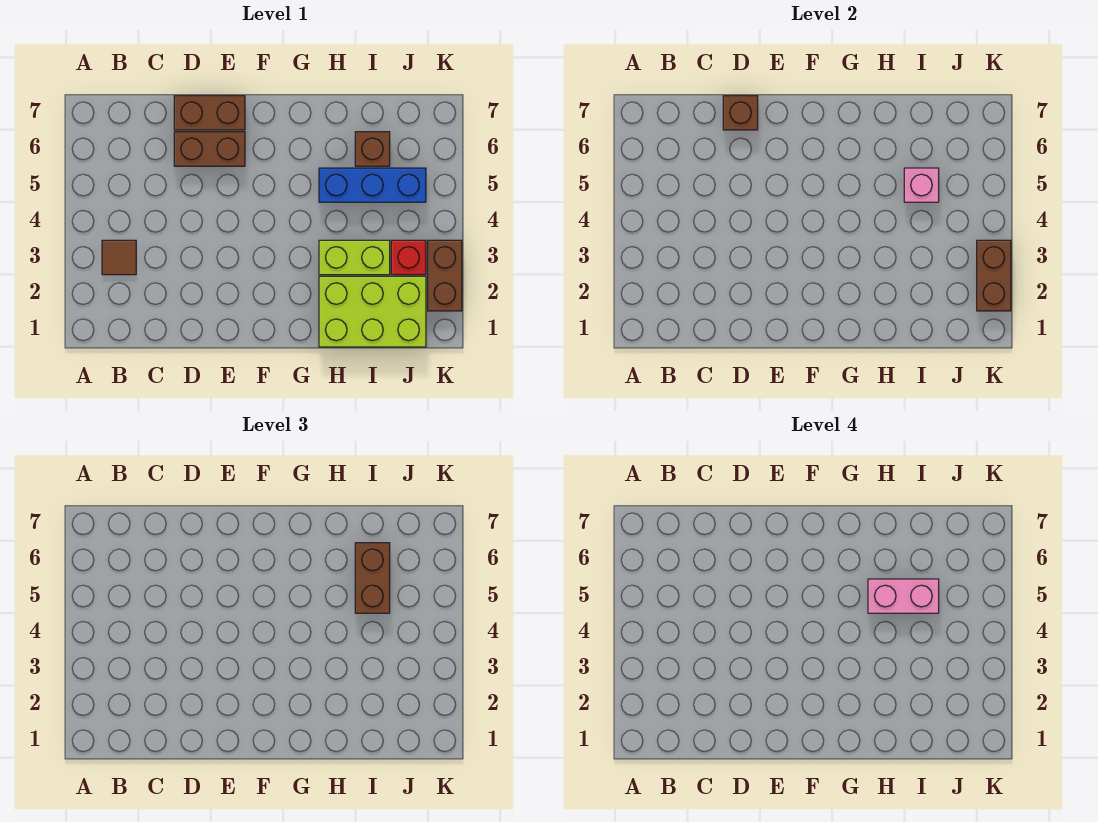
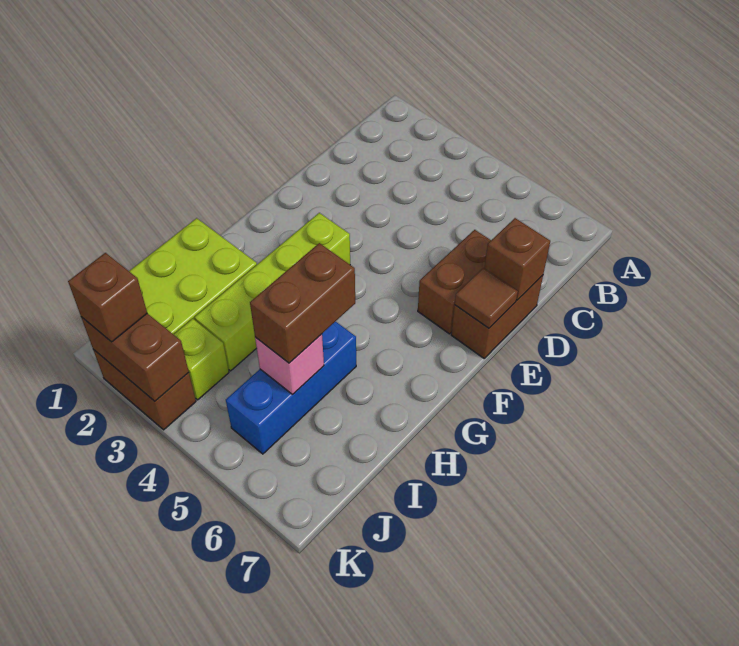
brown 1x1 tile [102,240,136,275] -> brown 1x1 tile moved to [455,268,518,328]
lime 1x2 brick [319,240,390,275] -> lime 1x4 brick [194,213,350,371]
pink 1x2 brick [868,579,939,613] -> none
brown 1x2 brick [355,543,390,613] -> brown 1x2 brick turned to [250,243,355,363]
brown 1x1 brick [355,132,390,166] -> brown 1x1 brick moved to [68,253,147,342]
red 1x1 brick [391,240,426,275] -> lime 1x1 brick [173,319,229,400]

